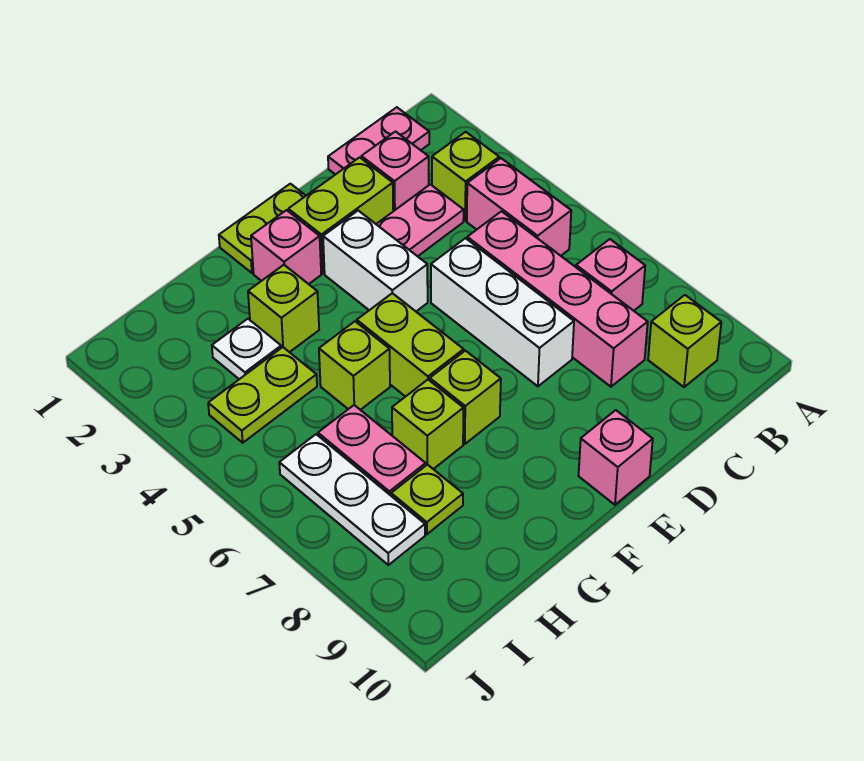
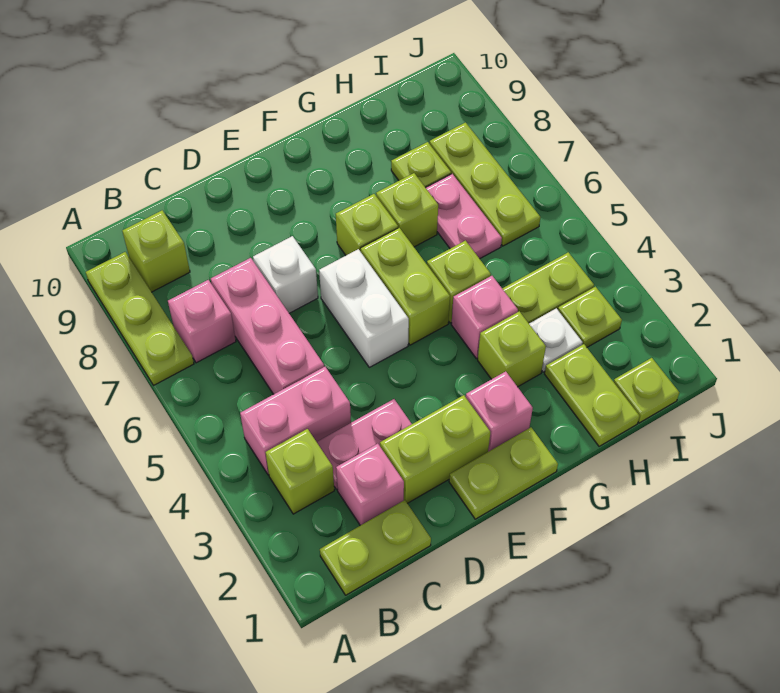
none -> lime 1x3 plate [86,252,194,385]
pink 1x2 plate [328,107,429,175] -> lime 1x2 plate [320,500,431,595]
pink 1x2 brick [467,158,571,256] -> pink 1x2 brick turned to [240,367,351,475]
pink 1x4 brick [467,211,648,387] -> pink 1x3 brick [211,258,324,394]
white 1x3 brick [431,238,574,386] -> white 1x1 brick [253,236,318,313]
white 1x2 brick [323,211,428,311] -> white 1x2 brick moved to [319,249,409,367]
pink 1x1 brick [579,410,653,505] -> pink 1x1 brick moved to [451,276,518,359]
none -> lime 1x2 plate [545,344,640,446]
none -> lime 1x1 plate [614,358,679,423]
none -> lime 1x1 plate [558,287,622,347]
white 1x3 plate [279,434,425,565] -> lime 1x3 plate [429,123,540,246]

